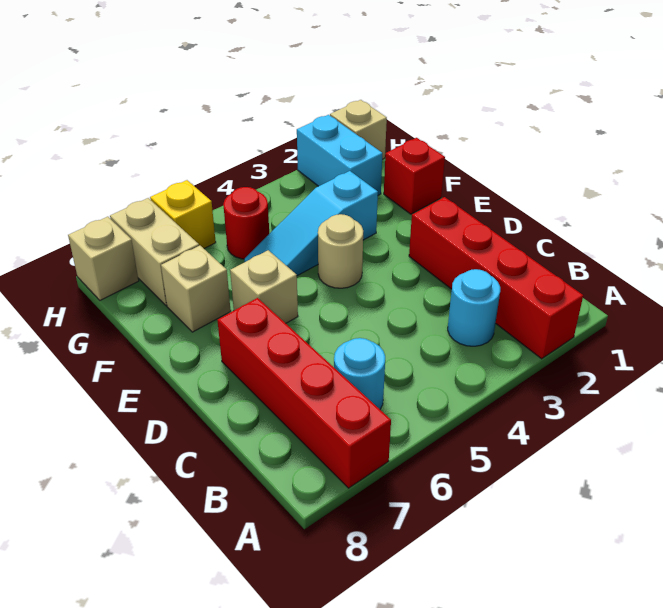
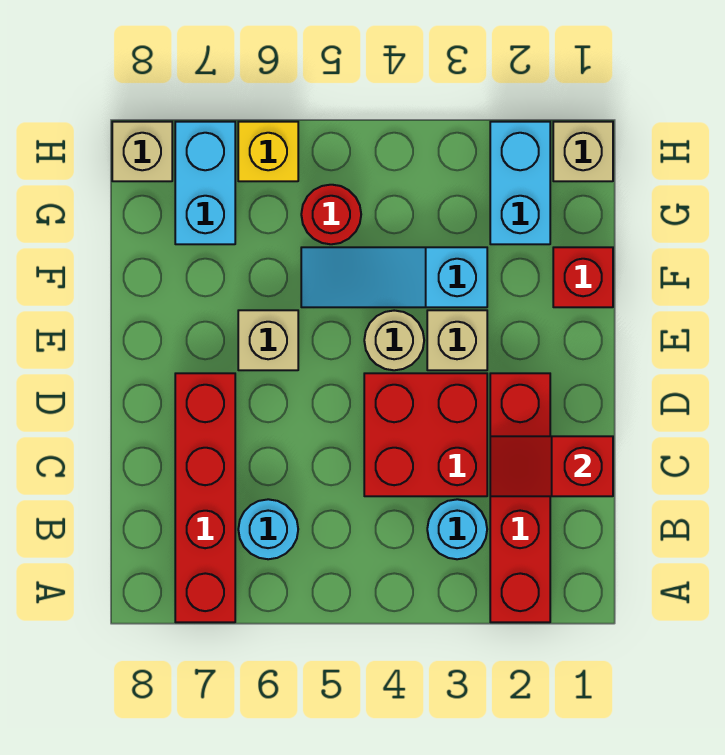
none -> red 1x2 slope [490,436,613,496]
none -> red 2x2 brick [364,373,487,496]
tan 1x1 brick [161,246,231,332] -> tan 1x1 brick moved to [427,310,487,370]
tan 1x2 brick [110,198,199,305] -> cyan 1x2 brick [175,122,235,244]

